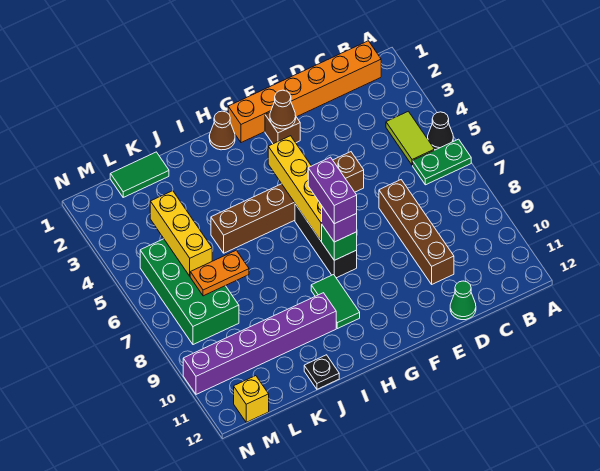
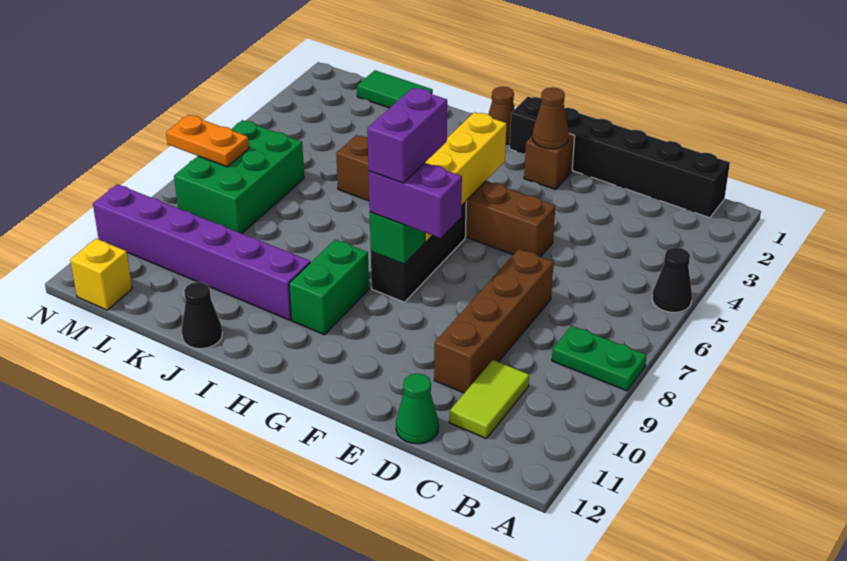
green 1x2 plate [413,139,471,185] -> green 1x2 plate moved to [552,326,647,391]
orange 1x6 brick [228,41,381,143] -> black 1x6 brick [510,97,730,218]
lime 1x2 tile [386,111,434,165] -> lime 1x2 tile moved to [449,360,529,438]
purple 1x1 brick [322,207,357,242] -> purple 1x2 brick [369,163,462,238]
green 1x2 tile [311,275,360,329] -> green 1x2 brick [289,240,369,335]
black 1x1 plate [304,355,339,389] -> black 1x1 cone [182,282,222,349]
orange 1x2 plate [190,250,249,296] -> orange 1x2 plate moved to [166,115,249,167]
yellow 1x3 brick [150,191,212,276] -> none
green 2x4 brick [140,239,239,345] -> green 2x3 brick [174,120,304,234]

